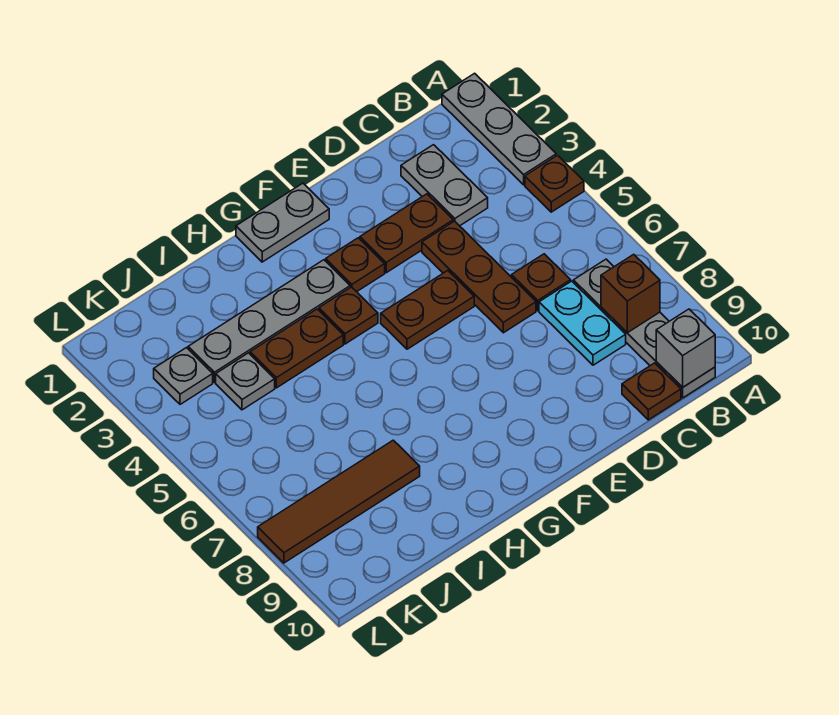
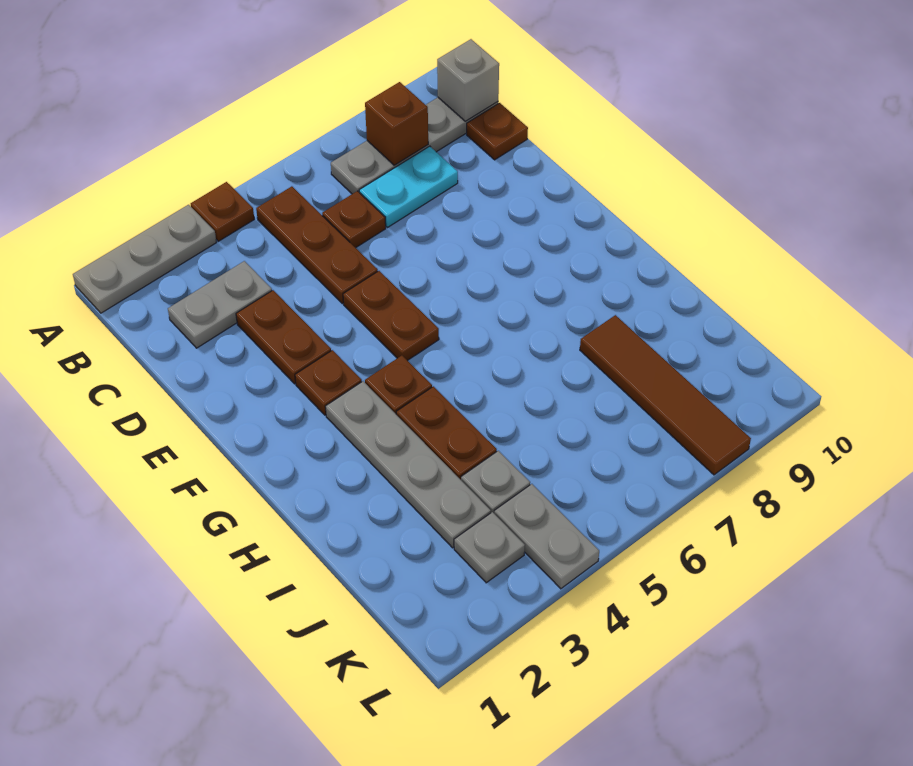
brown 1x3 plate [422,221,536,333] -> brown 1x3 plate turned to [256,186,378,304]
grey 1x2 plate [236,183,329,262] -> grey 1x2 plate moved to [494,484,599,589]

